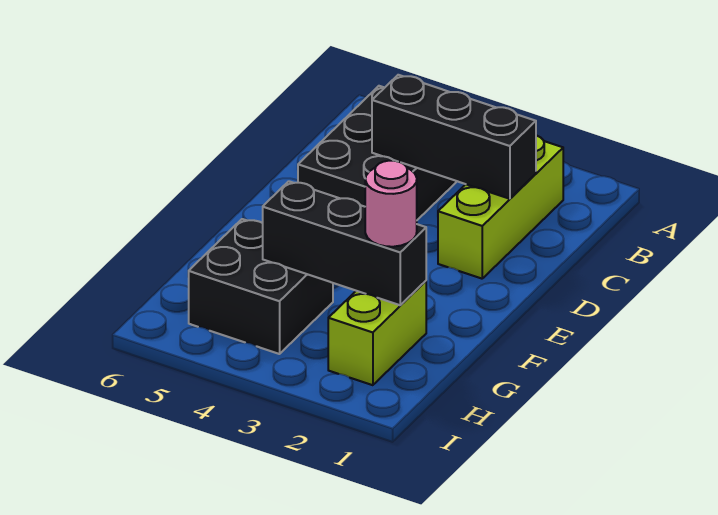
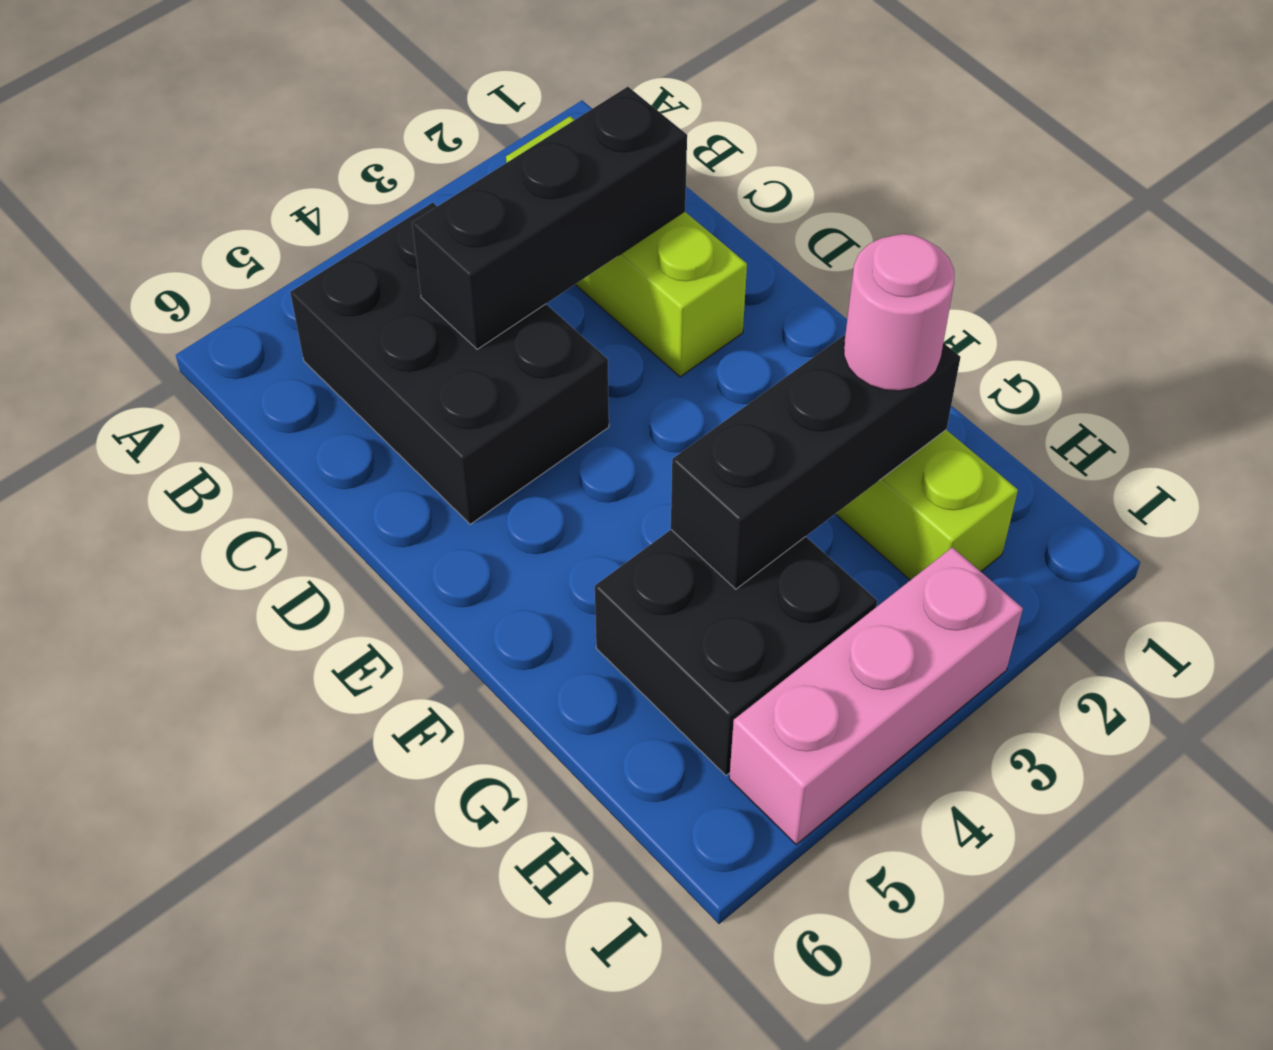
none -> pink 1x3 brick [729,547,1023,844]

